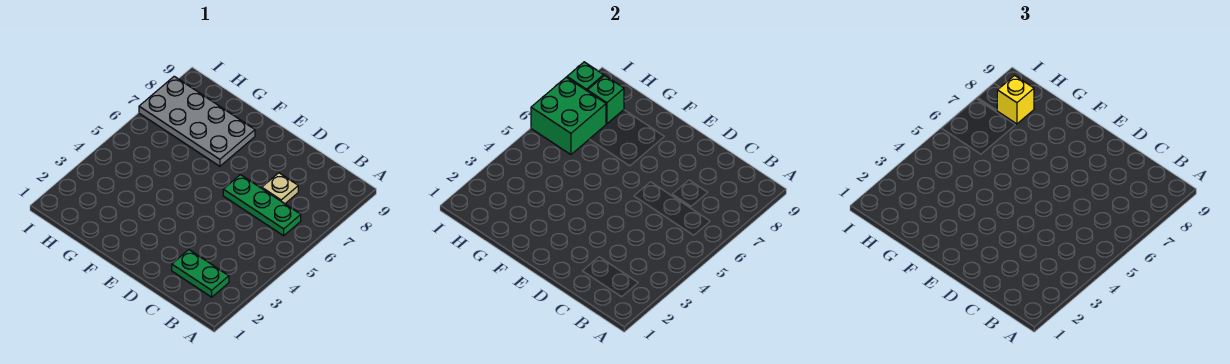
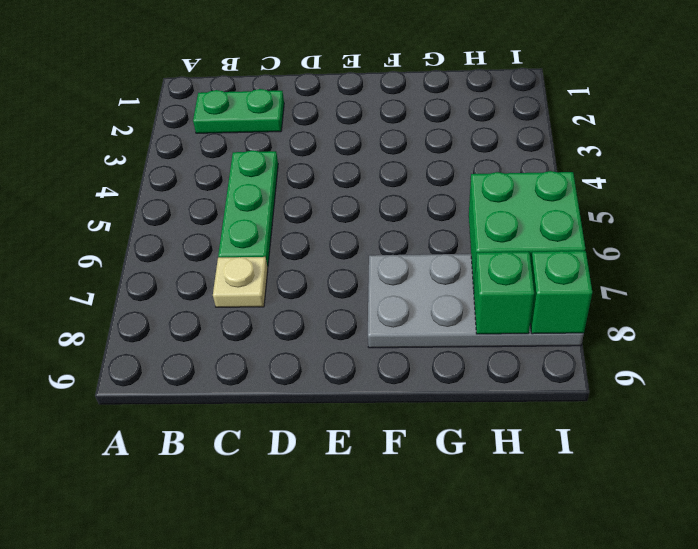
green 1x3 plate [223,175,301,236] -> green 1x3 plate turned to [218,150,278,267]
yellow 1x1 brick [997,75,1034,124] -> none

